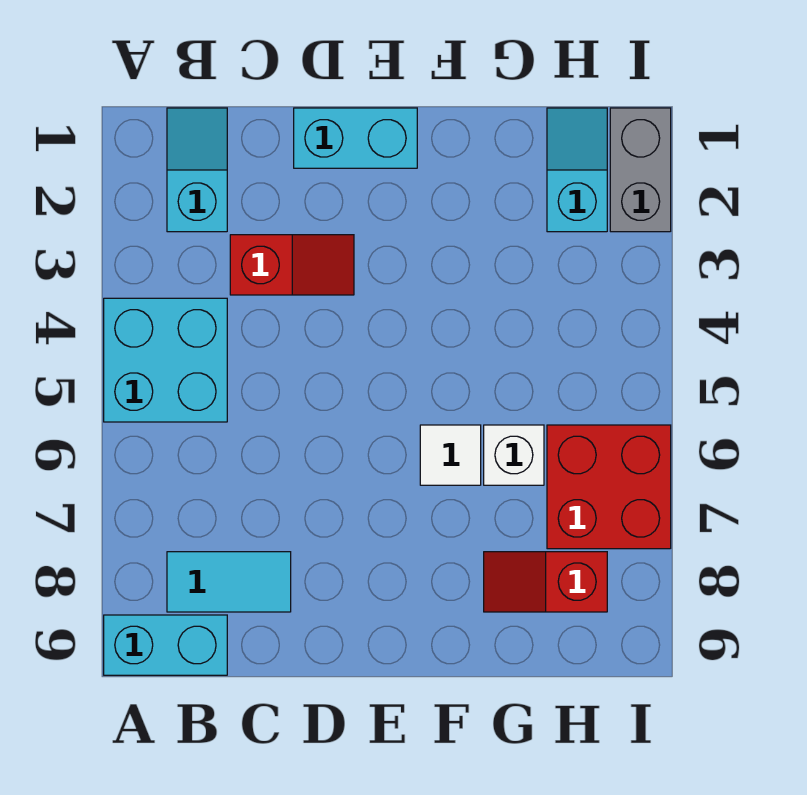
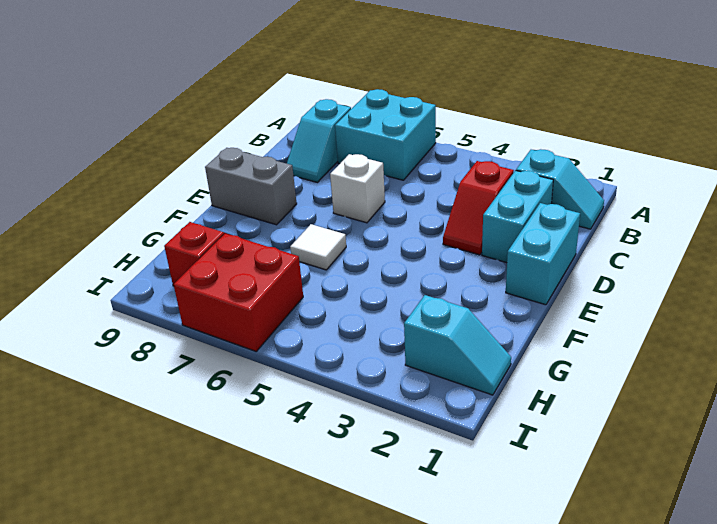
cyan 2x2 brick [104,298,227,422] -> cyan 2x2 brick moved to [335,89,436,180]
cyan 1x2 brick [104,615,227,675] -> cyan 1x2 brick moved to [482,170,553,263]
cyan 1x2 tile [167,552,291,612] -> cyan 1x2 slope [287,99,351,182]
white 1x1 brick [484,425,544,485] -> white 1x1 brick moved to [330,154,385,223]
grey 1x2 brick [610,108,671,232] -> grey 1x2 brick moved to [205,148,297,225]

